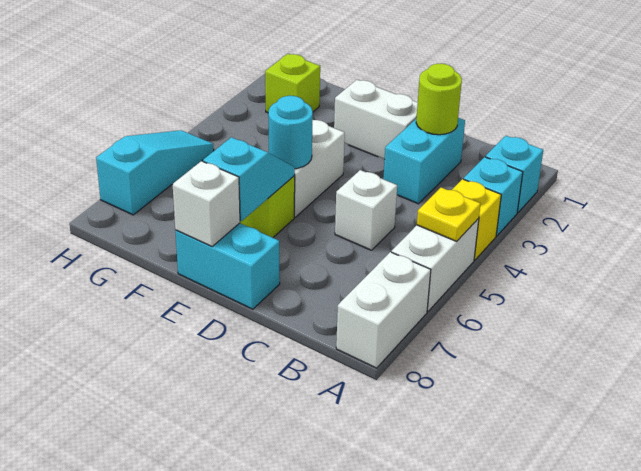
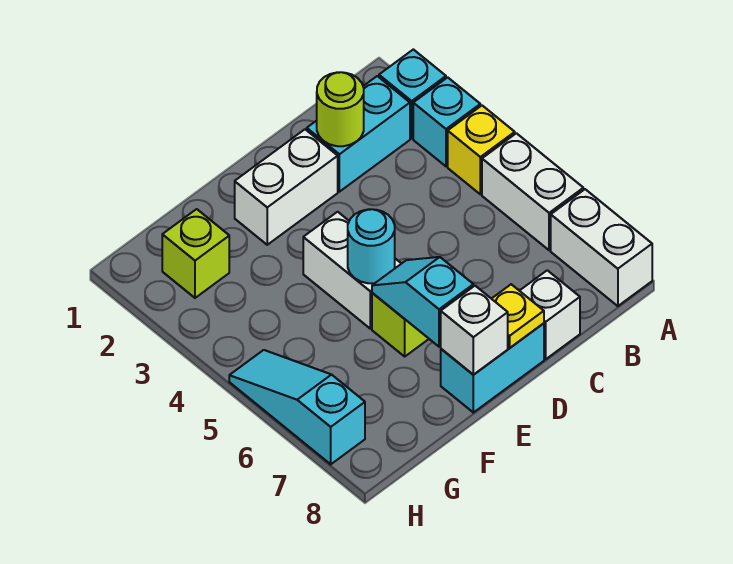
yellow 1x1 plate [417,188,481,241] -> yellow 1x1 plate moved to [492,284,544,348]
cyan 1x2 brick [383,118,465,204] -> cyan 1x2 brick turned to [307,76,410,192]
white 1x1 brick [335,170,397,250] -> white 1x1 brick moved to [520,270,580,359]

